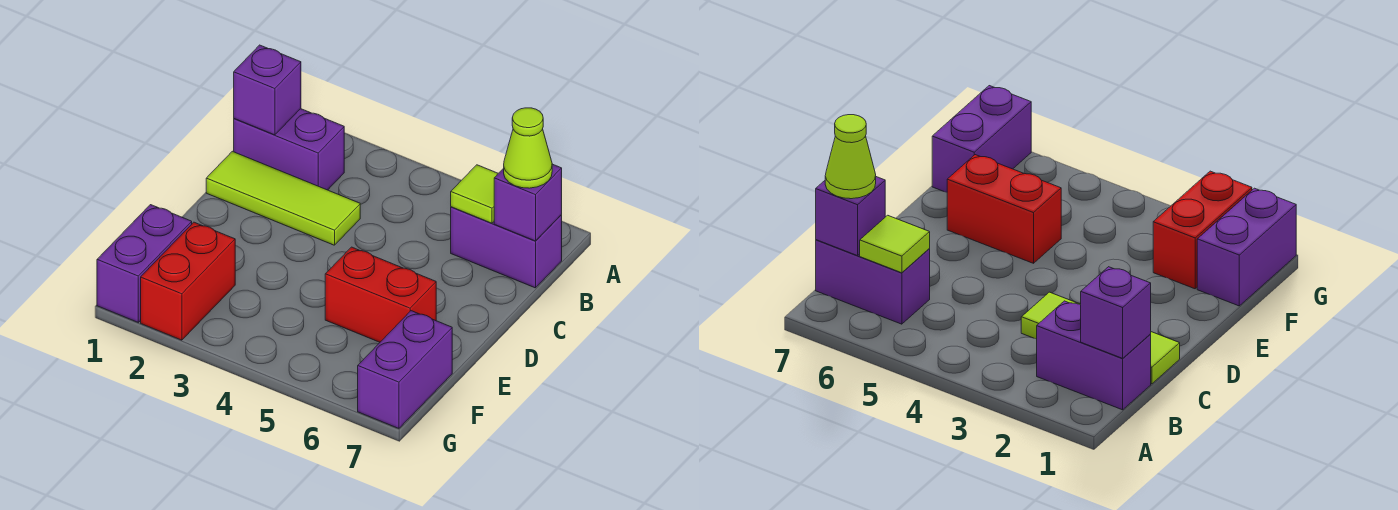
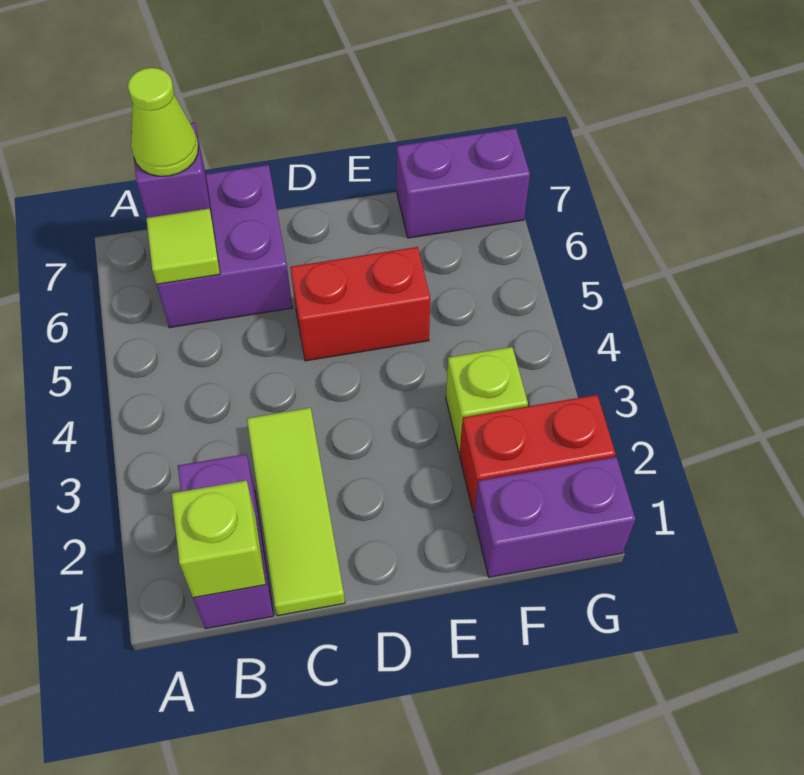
purple 1x1 brick [234,45,301,135] -> lime 1x1 brick [172,480,266,598]
purple 1x2 brick [451,207,562,288] -> purple 2x2 brick [157,165,292,328]
red 1x2 brick [325,247,436,342] -> red 1x2 brick turned to [290,247,430,361]
none -> lime 1x1 brick [446,347,528,453]

